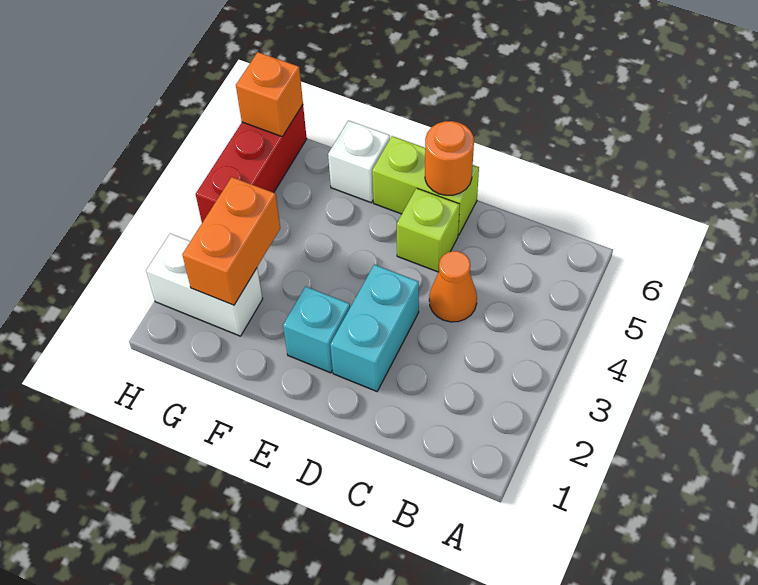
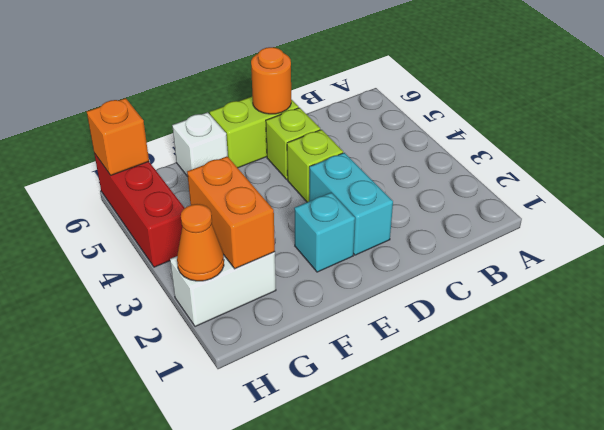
orange 1x1 cone [429,251,477,322] -> orange 1x1 cone moved to [177,204,224,281]
none -> lime 1x1 brick [287,130,343,202]

